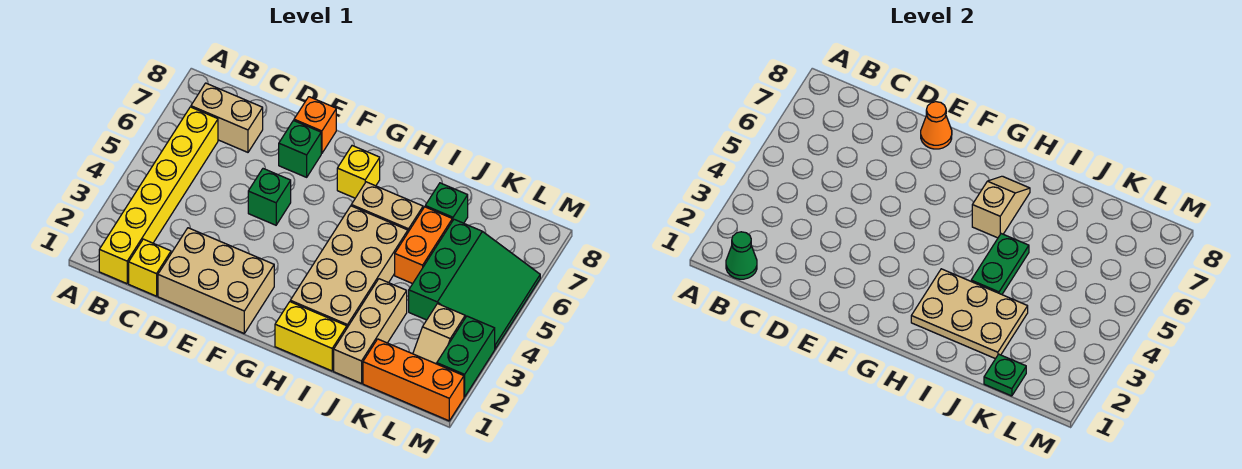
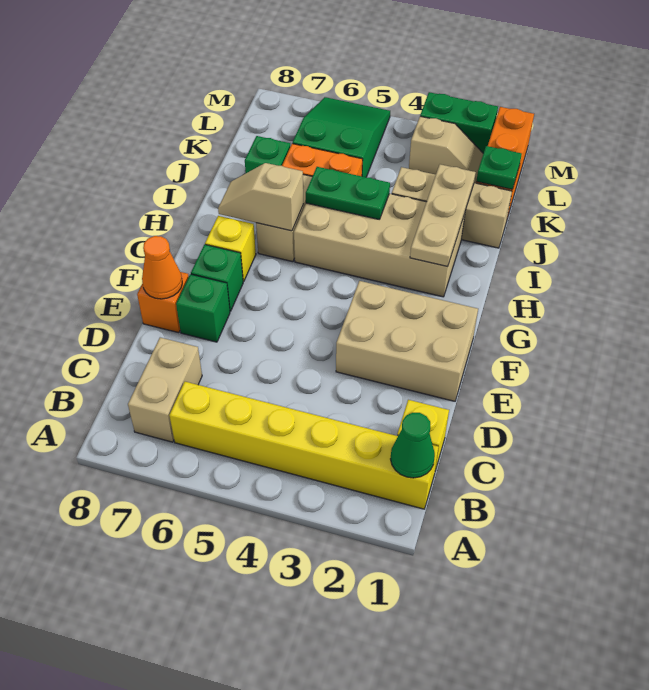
tan 2x3 brick [158,228,274,333] -> tan 2x3 brick turned to [336,281,478,401]
green 1x1 brick [248,169,291,225] -> green 1x1 brick moved to [191,244,243,311]
yellow 1x2 brick [275,302,347,371] -> none
tan 2x3 plate [911,269,1028,359] -> tan 1x3 plate [410,164,476,267]
green 3x3 slope [409,219,540,349] -> green 2x3 slope [293,97,390,177]

